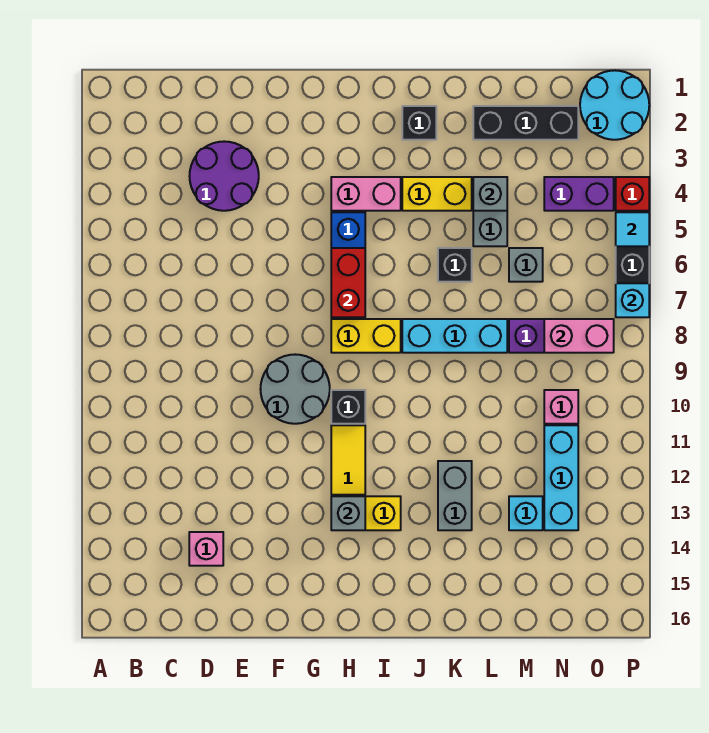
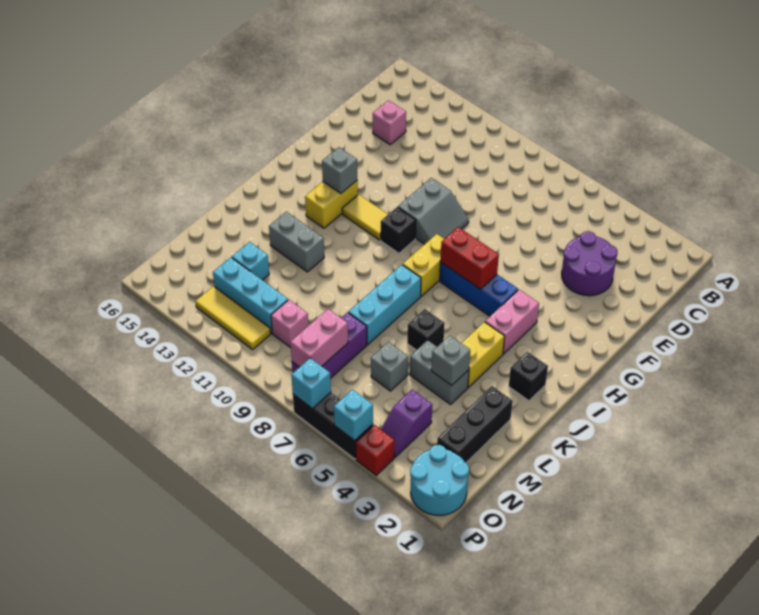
grey 2x2 round brick [261,354,330,424] -> grey 2x2 slope [398,178,469,244]
purple 1x2 brick [544,177,614,211] -> purple 1x2 slope [381,390,432,457]
none -> yellow 1x3 tile [195,286,271,350]
cyan 1x1 tile [616,212,649,246] -> cyan 1x1 brick [334,390,373,441]

